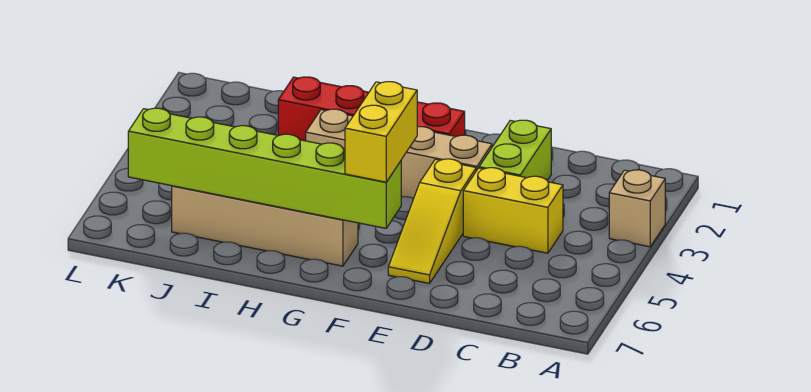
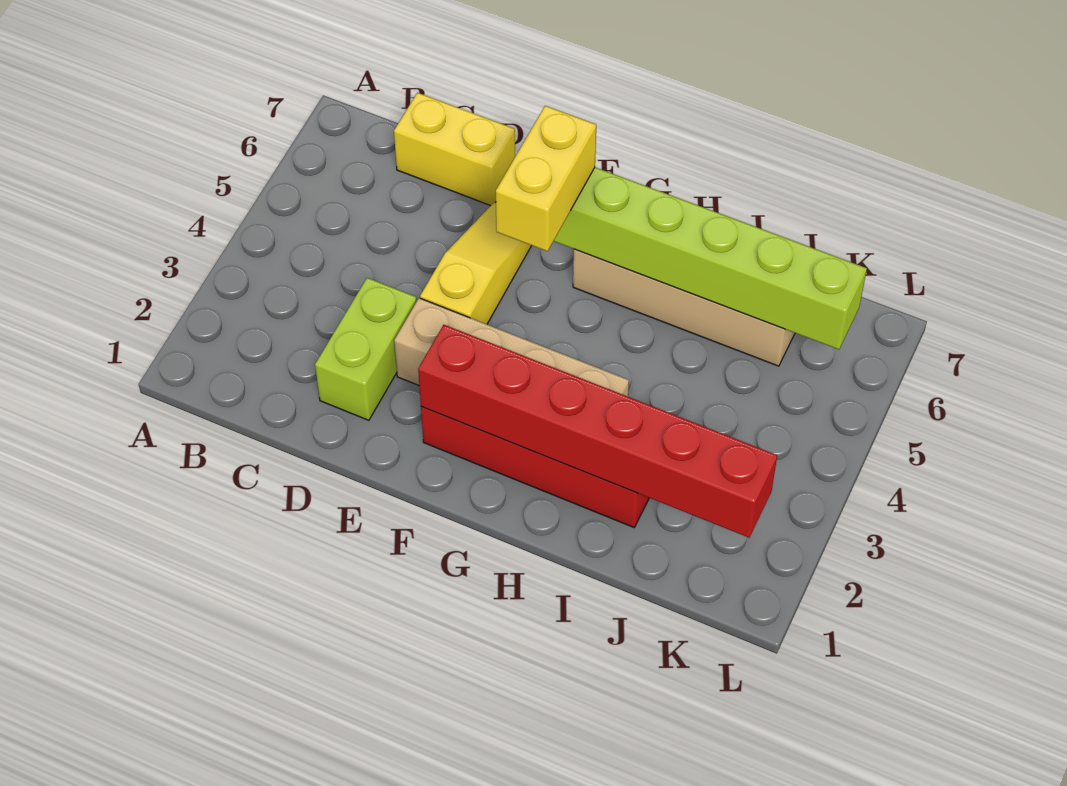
tan 1x1 brick [609,170,665,247] -> none
yellow 1x2 brick [463,168,563,253] -> yellow 1x2 brick moved to [394,93,515,206]
none -> red 1x6 brick [418,325,777,538]

